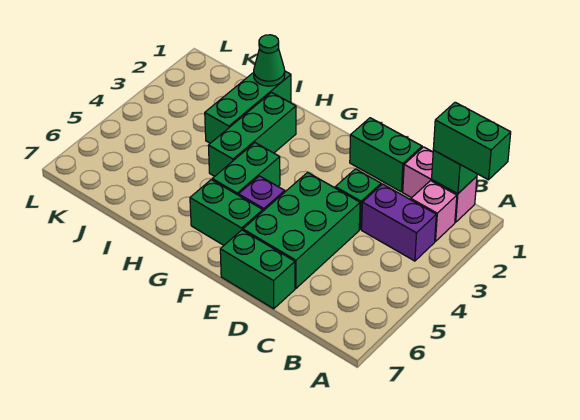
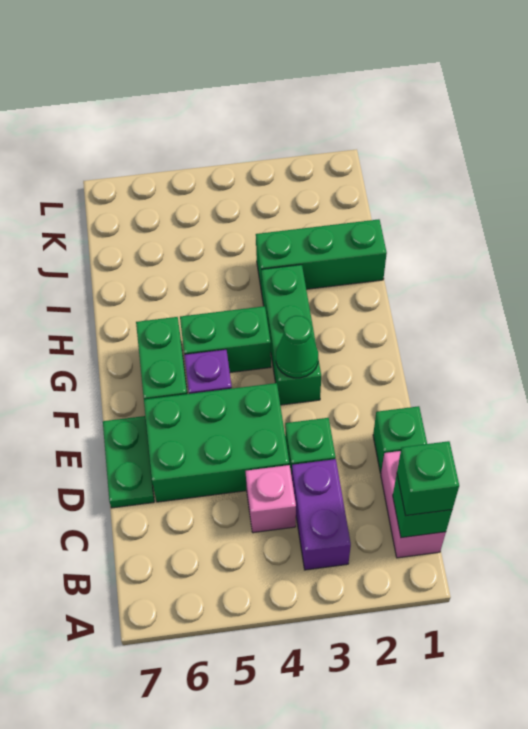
green 1x2 brick [433,102,511,180] -> green 1x1 brick [397,441,459,516]
pink 1x1 brick [411,181,457,242] -> pink 1x1 brick moved to [246,465,296,533]
green 1x2 brick [350,118,422,192] -> green 1x1 brick [373,406,427,473]
green 1x2 brick [220,230,295,309] -> green 1x2 plate [103,416,154,508]
green 1x3 brick [208,92,296,176] -> green 1x3 brick turned to [261,265,321,405]
green 1x1 cone [254,35,285,86] -> green 1x1 cone moved to [276,316,318,378]

